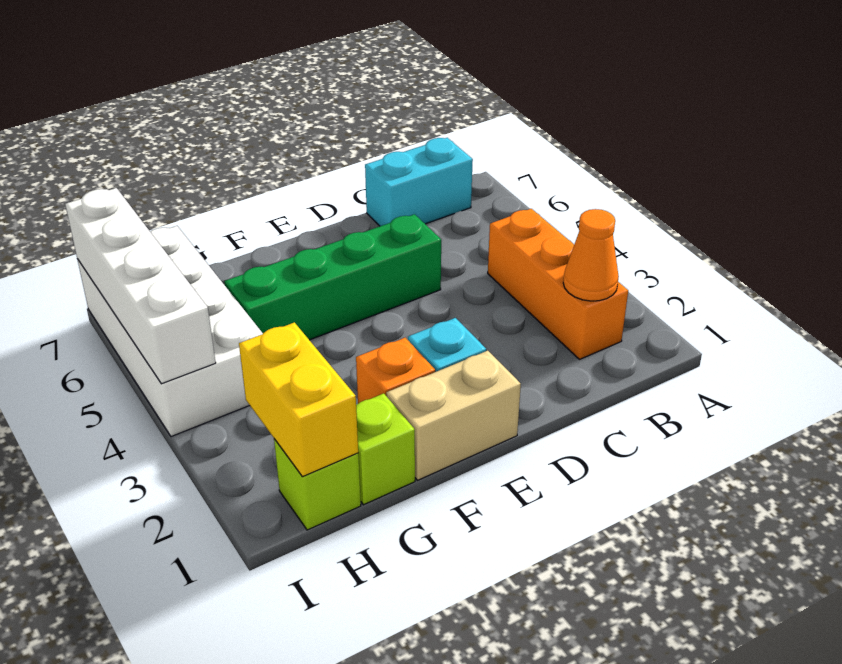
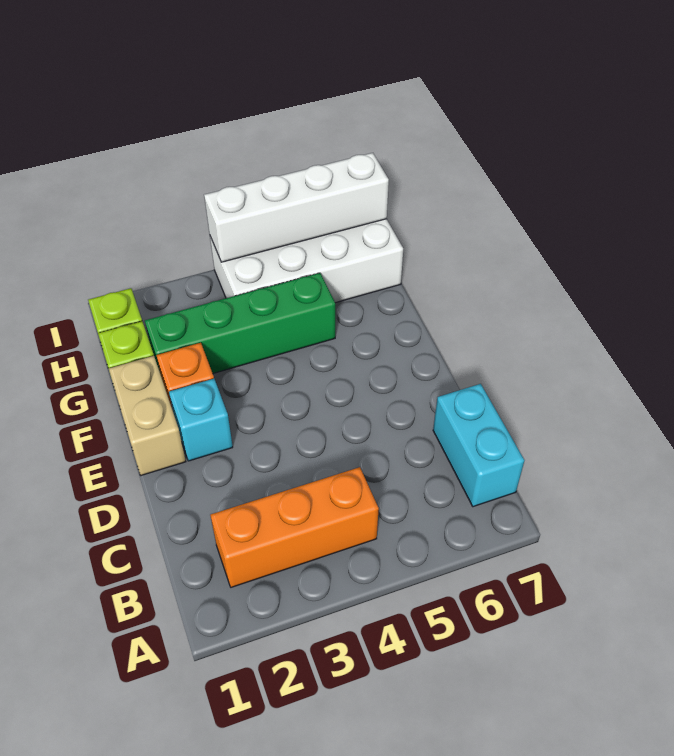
orange 1x1 cone [563,209,619,301] -> none
green 1x4 brick [224,214,441,340] -> green 1x4 brick turned to [145,273,335,373]
yellow 1x2 brick [239,322,358,477] -> none

